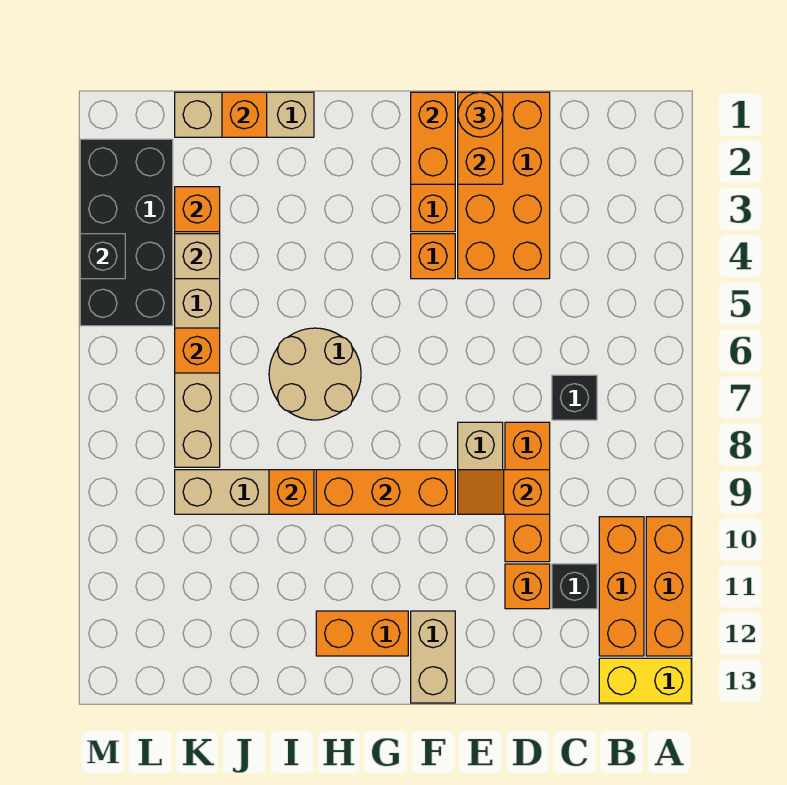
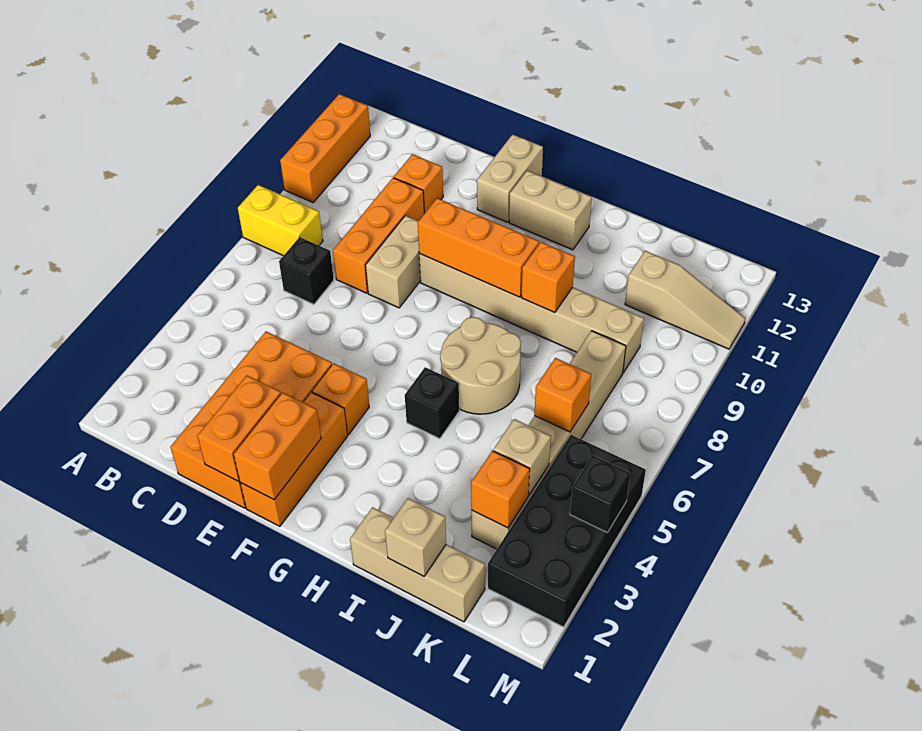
yellow 1x2 brick [599,658,691,703] -> yellow 1x2 brick moved to [238,185,323,256]
orange 1x3 brick [599,517,644,656] -> none
black 1x1 brick [552,564,597,609] -> black 1x1 brick moved to [405,367,459,439]
orange 1x2 slope [458,470,550,514] -> none
orange 1x1 round brick [458,92,503,137] -> none
orange 1x2 brick [316,611,408,656] -> tan 1x2 brick [509,171,592,250]
orange 1x1 brick [222,92,267,137] -> tan 1x1 brick [385,498,446,576]
none -> tan 1x3 slope [625,251,746,349]

